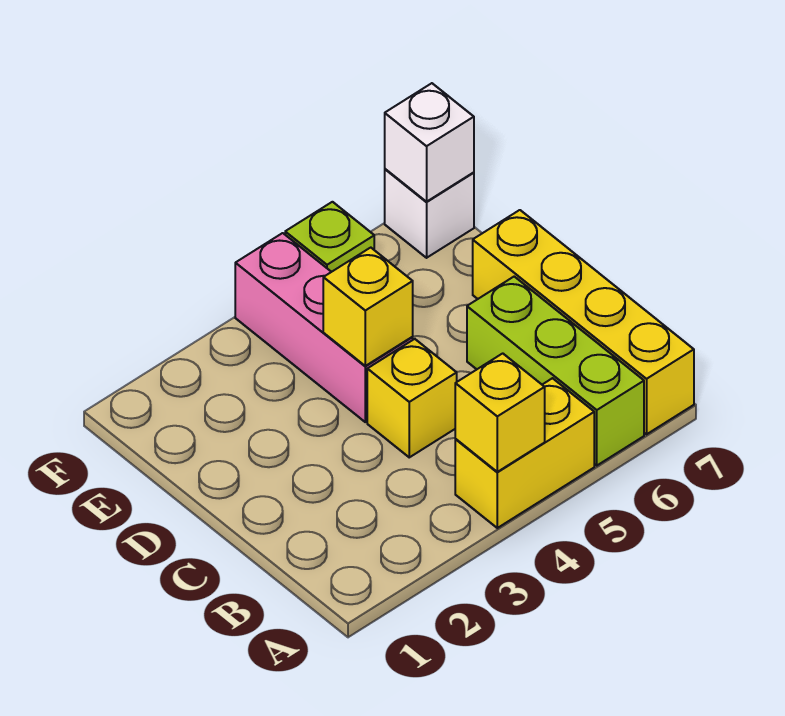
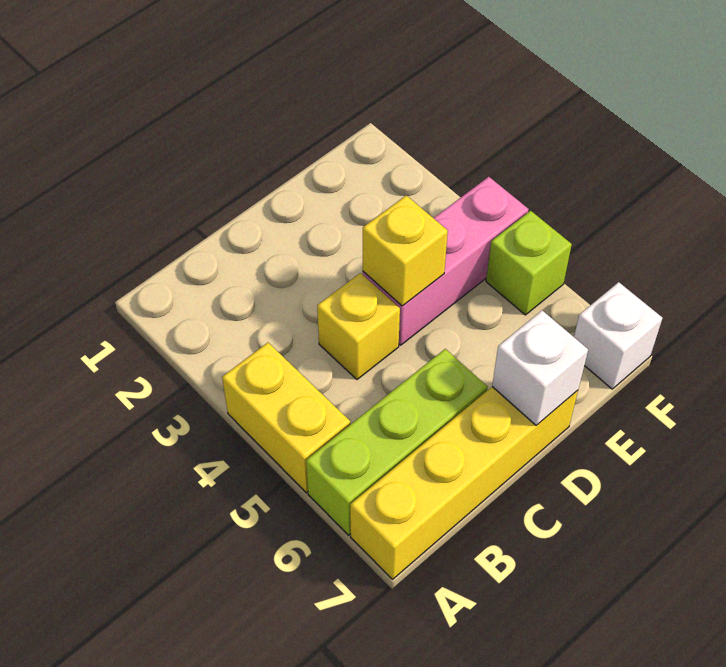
yellow 1x1 brick [455,353,545,472] -> none
white 1x1 brick [385,83,474,202] -> white 1x1 brick moved to [492,311,588,425]

